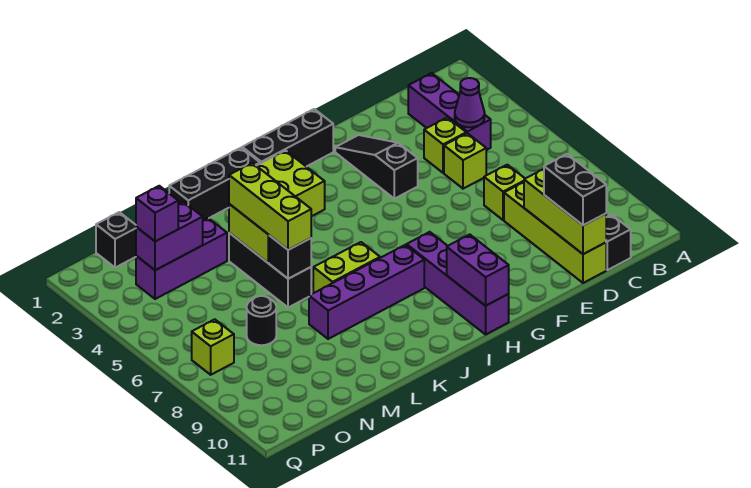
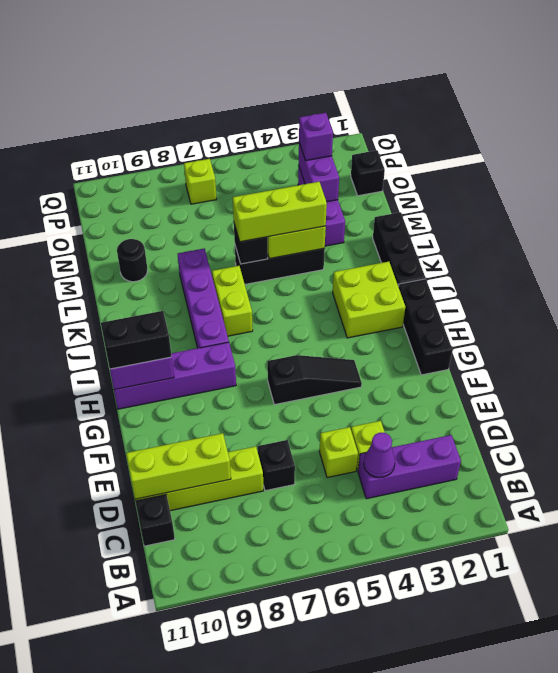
lime 1x1 brick [484,165,525,220] -> black 1x1 brick [258,440,295,491]
black 1x2 brick [544,154,606,225] -> black 1x2 brick moved to [101,311,172,369]
black 1x3 slope [335,135,418,199] -> black 1x3 slope moved to [267,355,362,405]
black 1x1 round brick [247,296,276,345] -> black 1x1 round brick moved to [117,239,147,282]

